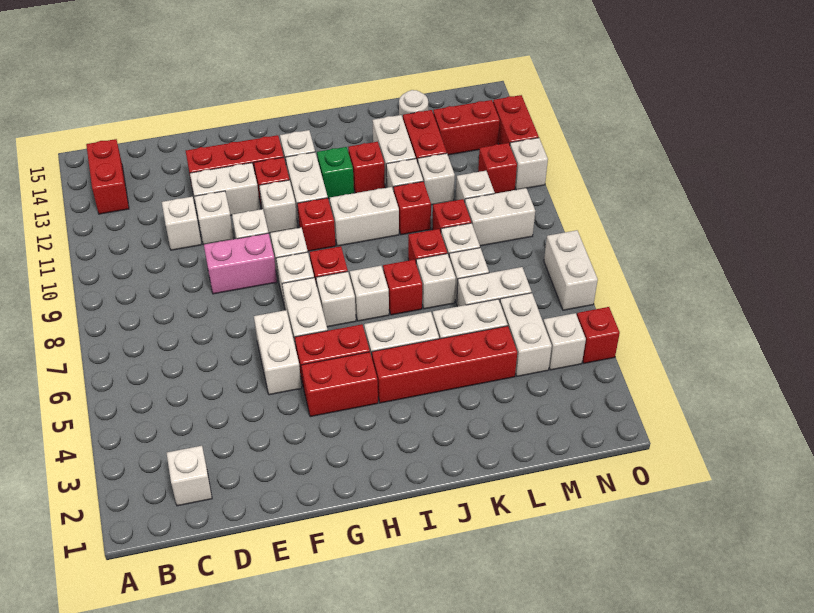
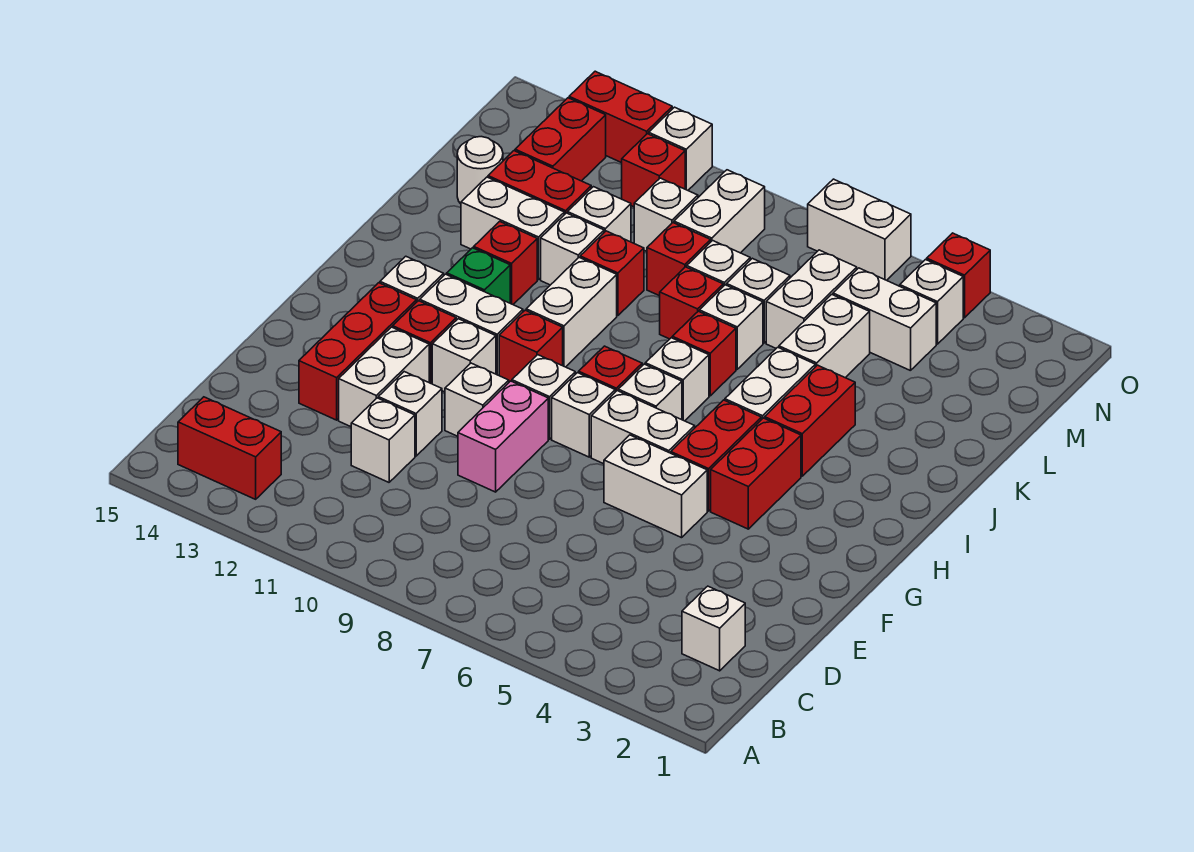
red 1x4 brick [372,326,517,403] -> red 1x2 brick [765,365,855,476]

